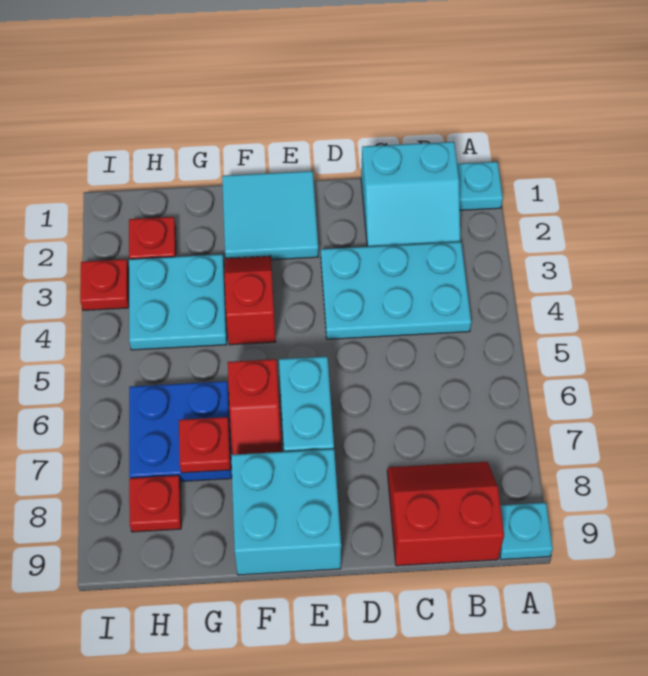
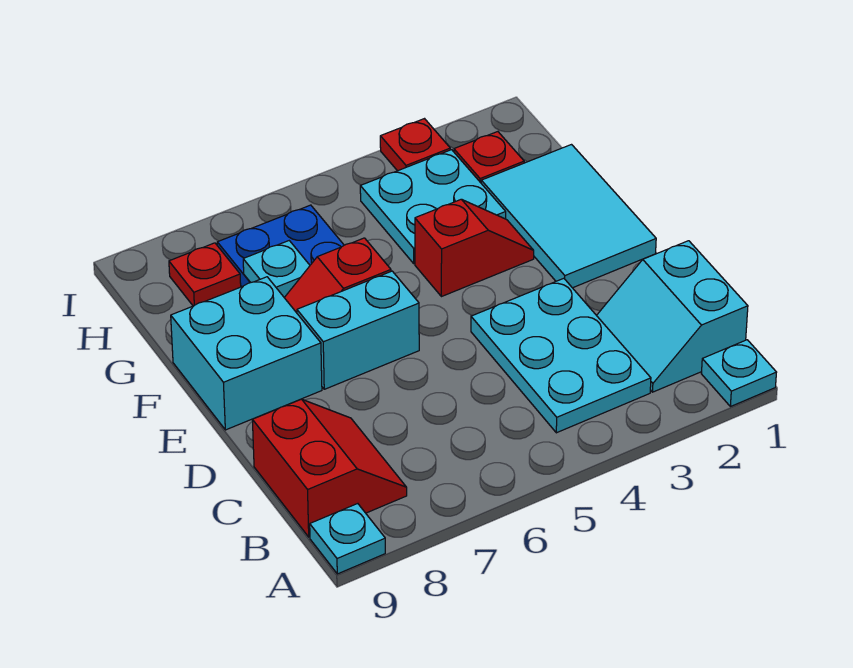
cyan 2x2 tile [222,171,318,260] -> cyan 2x3 tile [481,145,656,288]
red 1x1 plate [179,417,231,473] -> cyan 1x1 plate [243,241,310,297]

